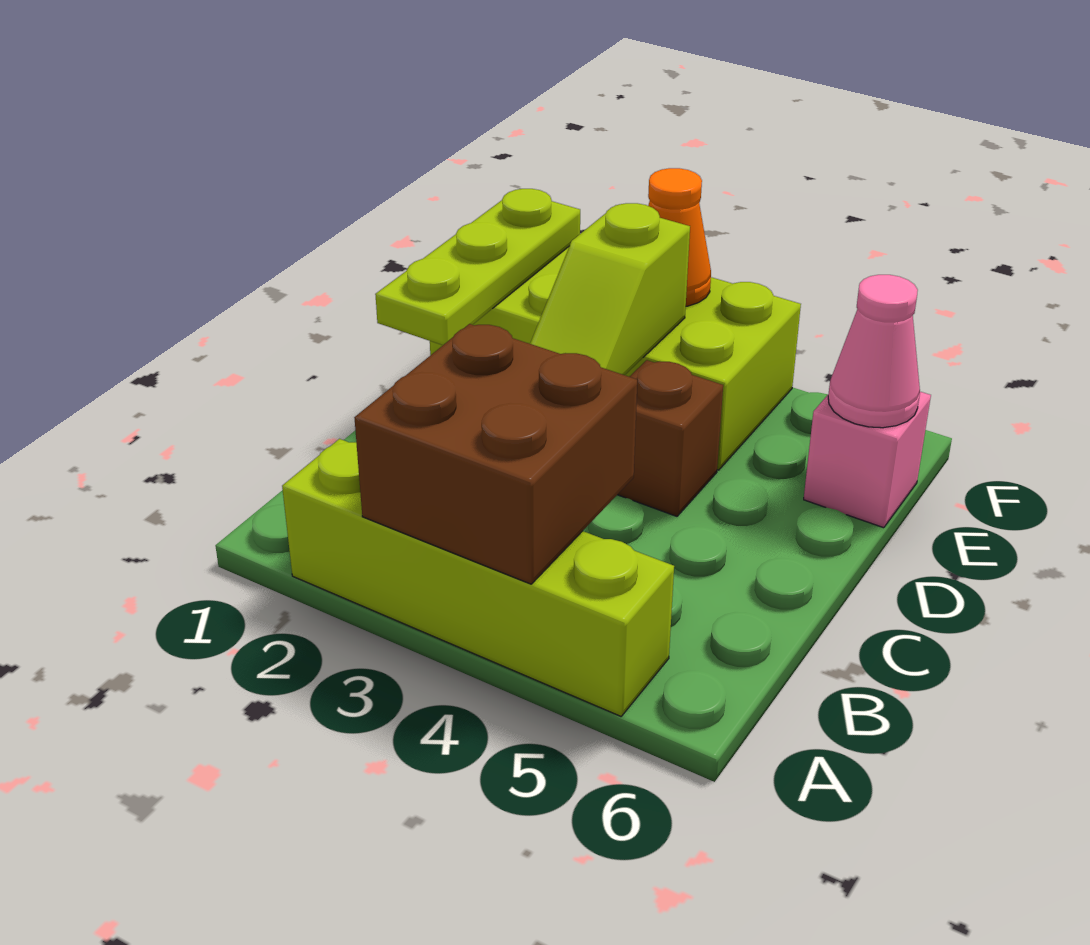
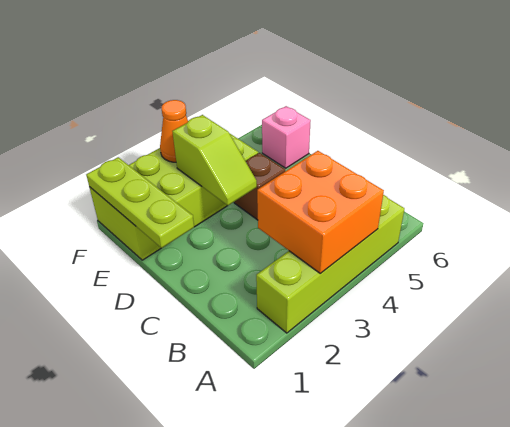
brown 2x2 brick [354,324,637,584] -> orange 2x2 brick [257,151,384,274]
pink 1x1 cone [828,275,920,428] -> none

